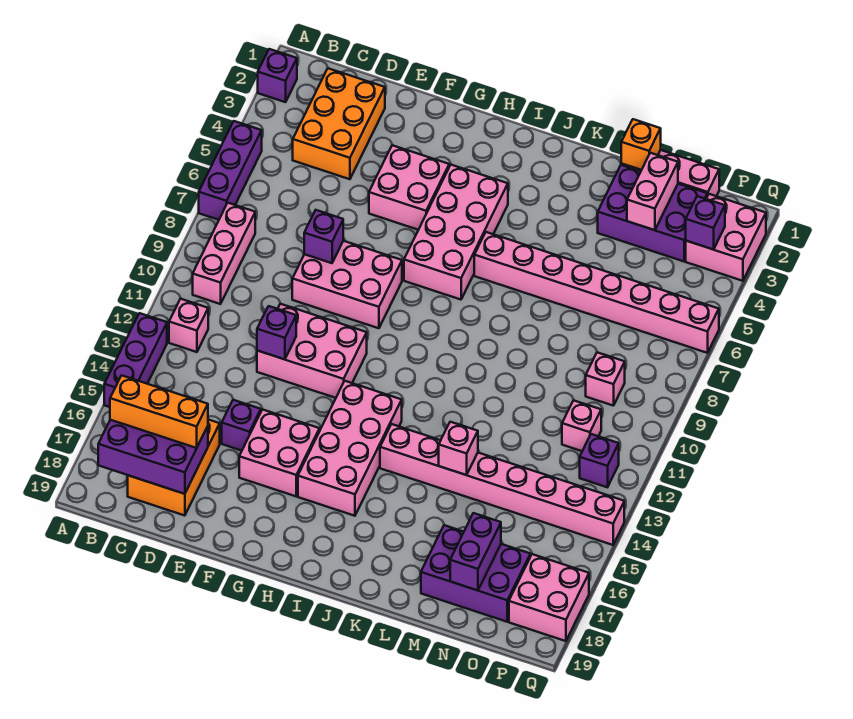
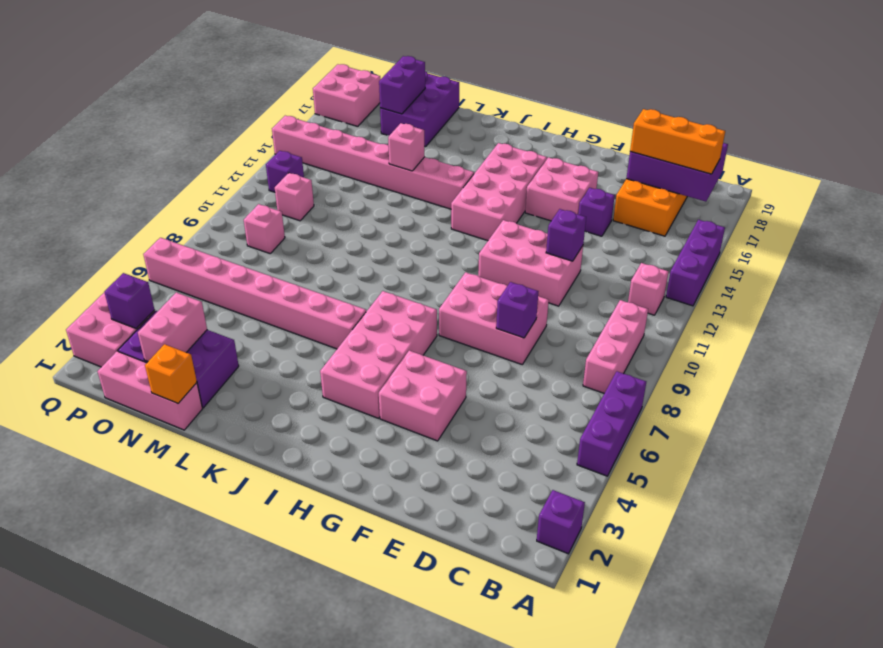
orange 2x3 brick [293,68,385,179] -> none
purple 2x3 brick [421,525,530,622] -> purple 2x3 brick turned to [380,71,459,147]

